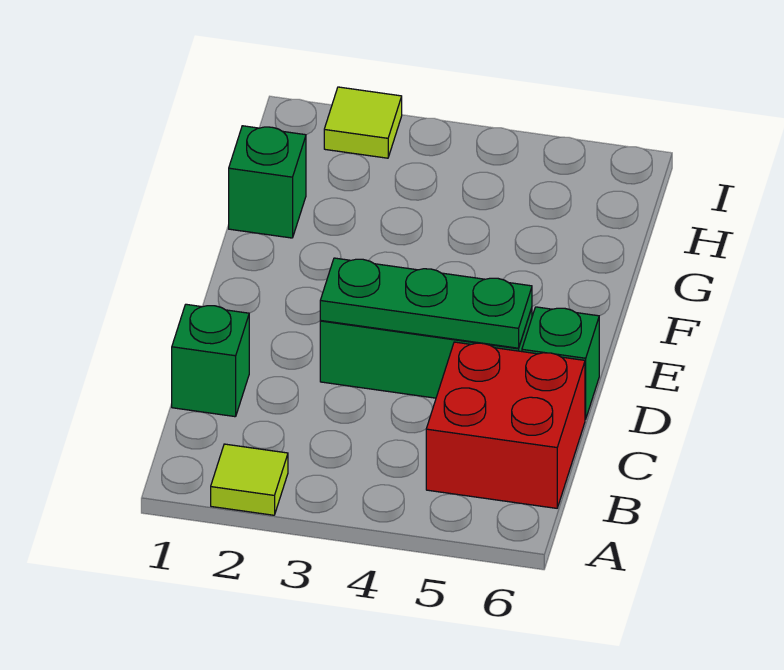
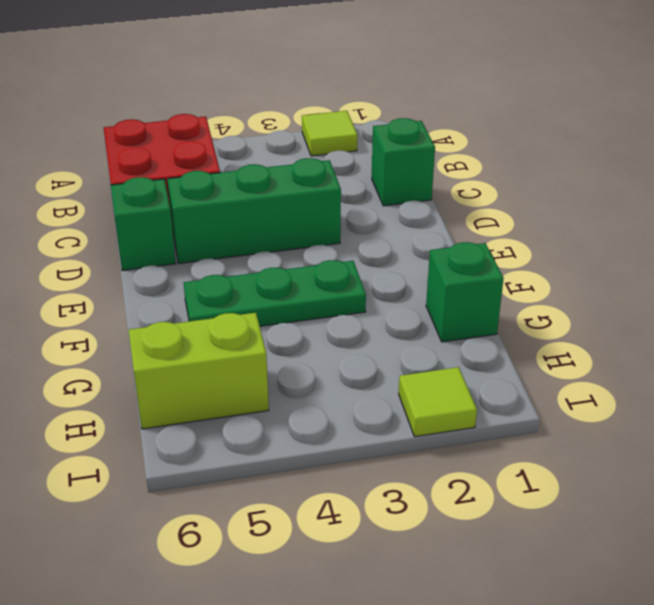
green 1x3 plate [320,258,532,348] -> green 1x3 plate moved to [184,260,366,326]
none -> lime 1x2 brick [129,313,269,429]

